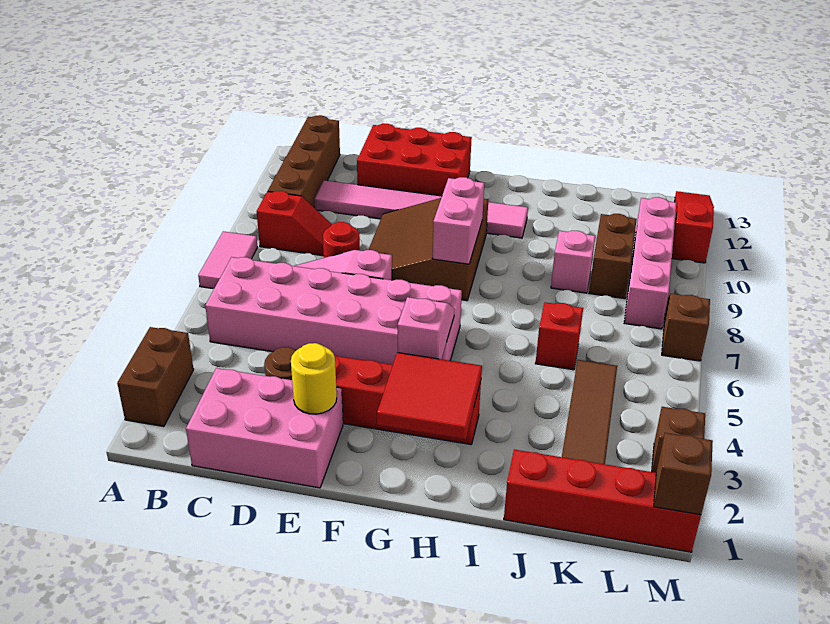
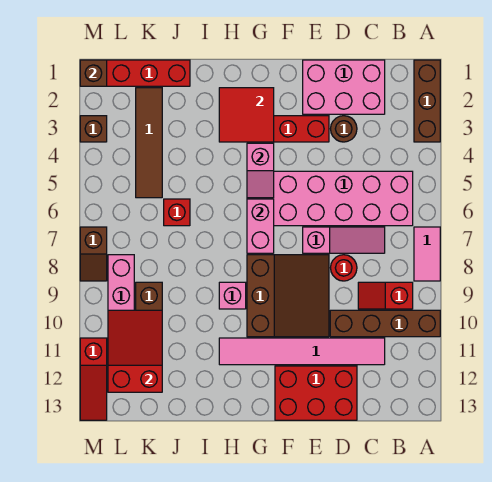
brown 1x2 brick [117,327,194,426] -> brown 1x3 brick [414,60,440,142]
brown 1x4 brick [268,115,340,207] -> brown 1x4 brick turned to [330,310,440,337]
yellow 1x1 round brick [291,343,337,414] -> none
pink 1x2 brick [432,177,484,264] -> pink 1x2 brick moved to [247,199,274,253]
pink 1x1 brick [551,231,595,293] -> pink 1x1 brick moved to [219,282,246,309]
none -> red 2x3 slope [108,310,162,392]

